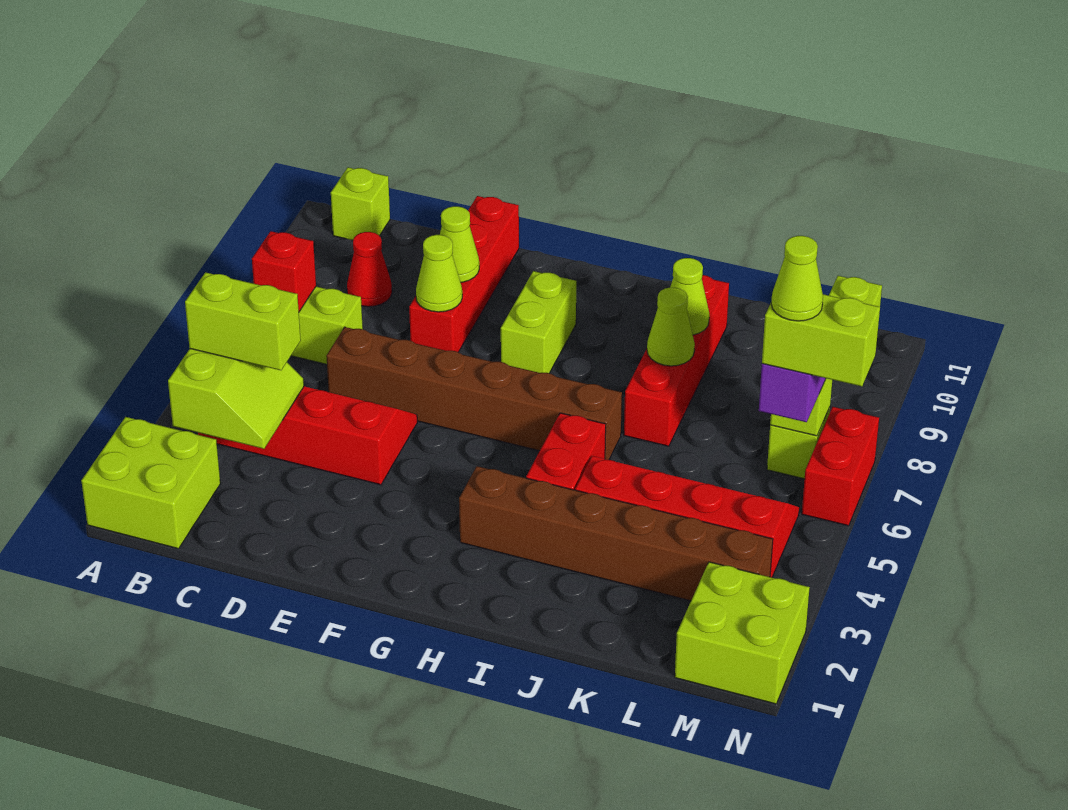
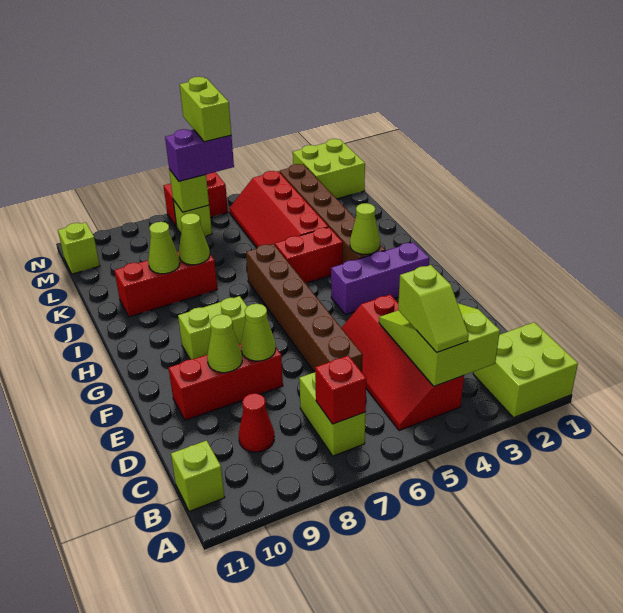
lime 2x2 slope [168,349,304,449] -> lime 2x3 slope [379,303,500,386]
lime 1x2 brick [185,272,301,370] -> lime 1x2 slope [398,265,469,352]
red 1x4 brick [409,196,519,352] -> red 1x3 brick [169,344,283,420]
none -> purple 1x3 brick [331,242,429,315]
red 1x4 brick [624,275,729,446] -> red 1x3 brick [114,252,217,317]
lime 1x1 cone [771,236,823,321] -> lime 1x1 cone moved to [350,203,380,254]

